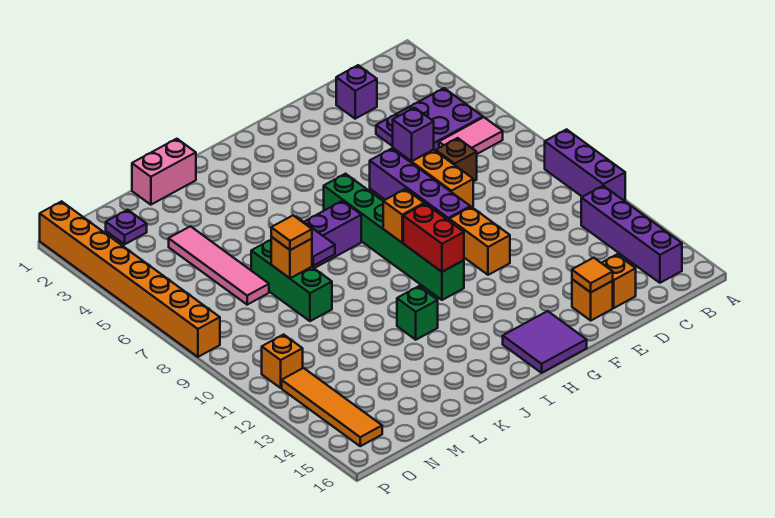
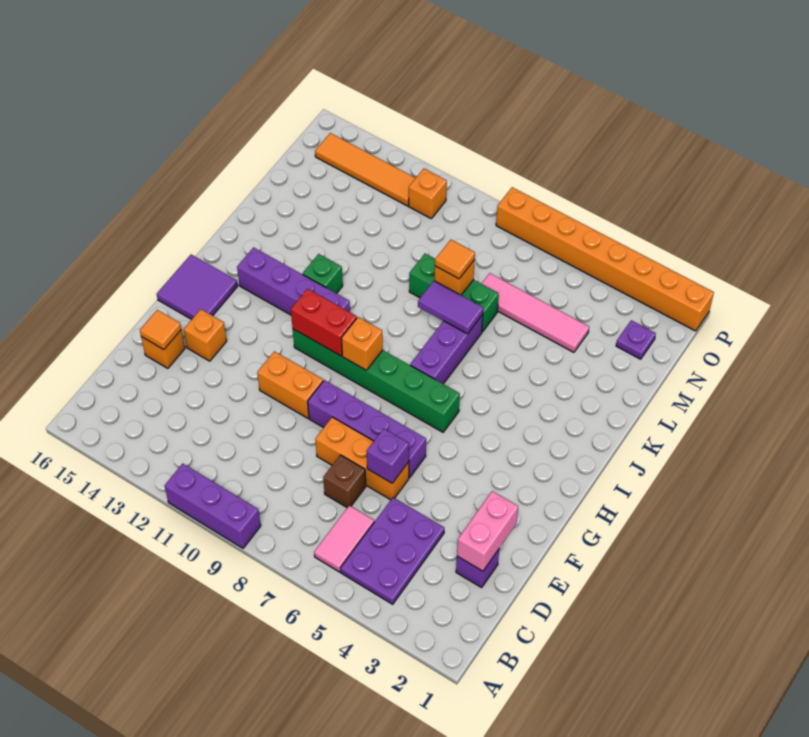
purple 1x4 brick [581,186,682,283] -> purple 1x4 brick moved to [237,247,350,315]
orange 1x1 brick [602,255,636,308] -> orange 1x1 brick moved to [184,309,227,361]
pink 1x2 brick [132,139,196,205] -> pink 1x2 brick moved to [457,491,518,571]

